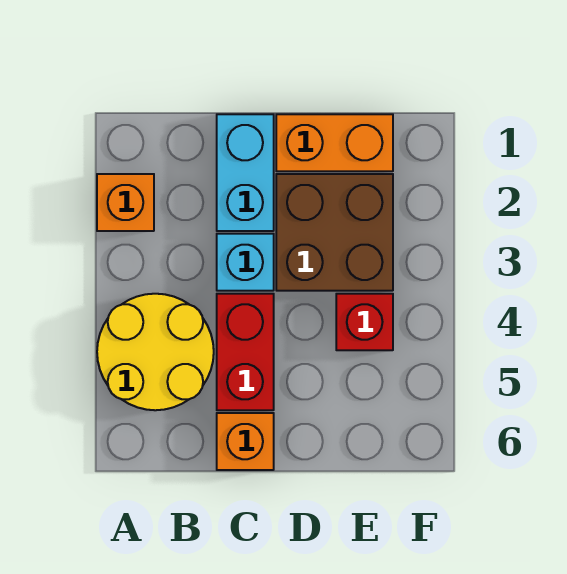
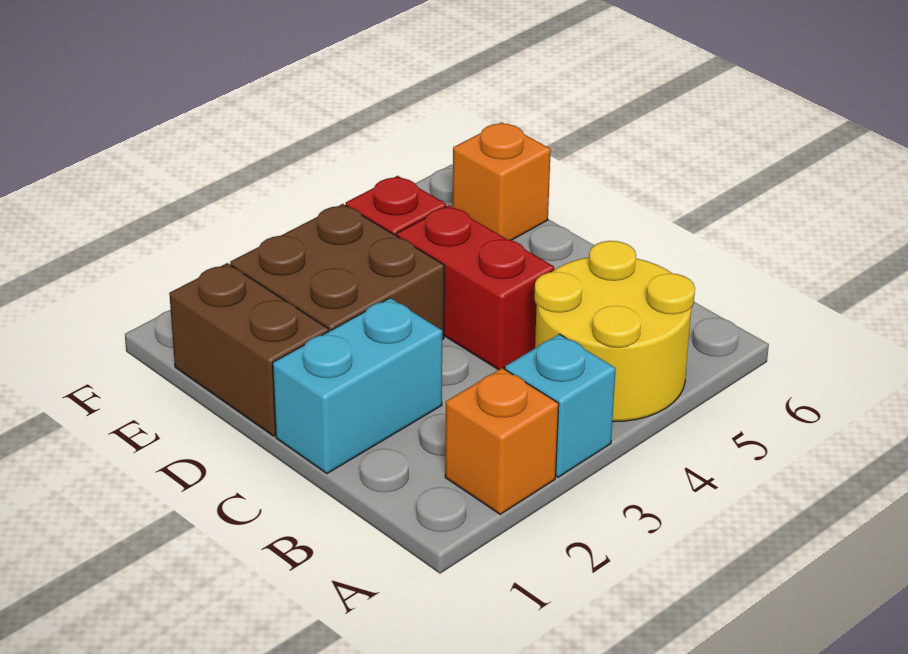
cyan 1x1 brick [217,234,274,291] -> cyan 1x1 brick moved to [505,334,616,477]
red 1x2 brick [217,294,274,410] -> red 1x2 brick turned to [397,206,554,370]
orange 1x1 brick [217,413,274,470] -> orange 1x1 brick moved to [453,122,551,240]
orange 1x2 brick [276,114,393,171] -> brown 1x2 brick [169,263,329,436]

